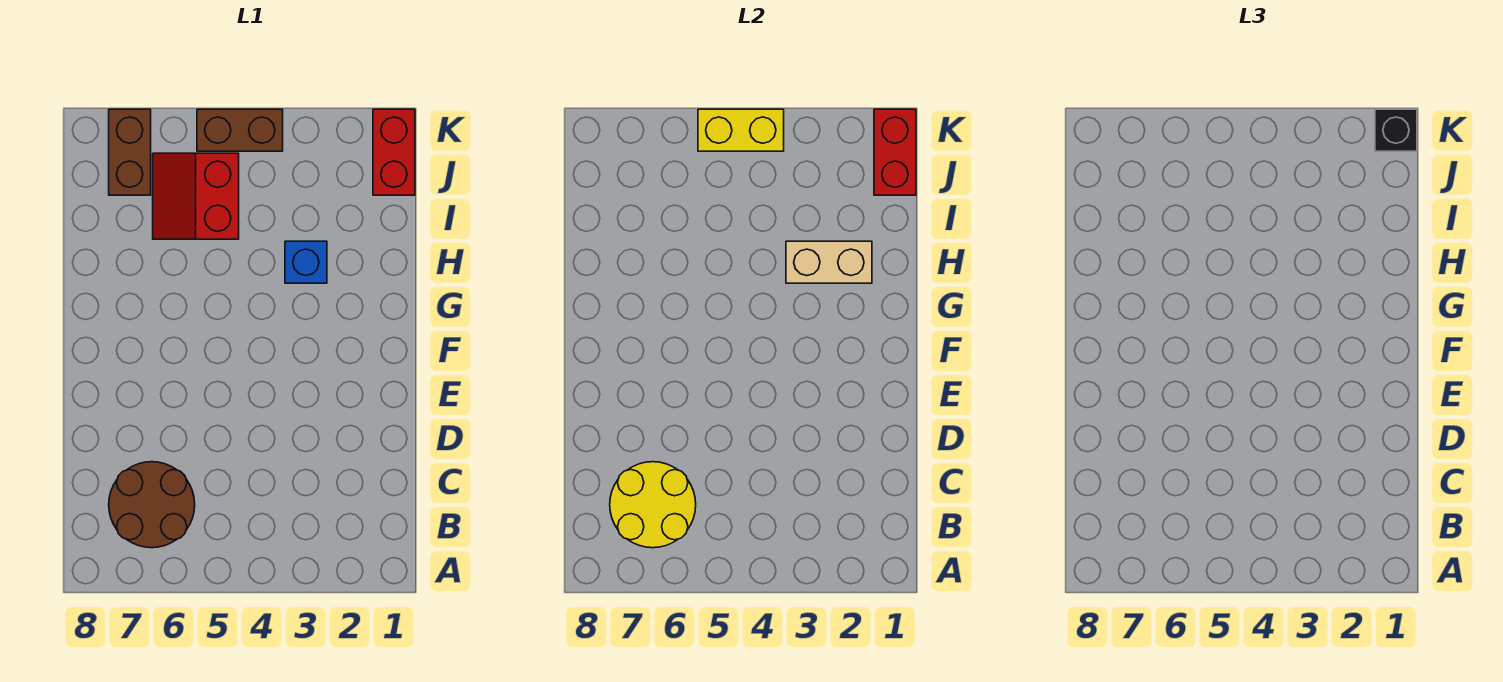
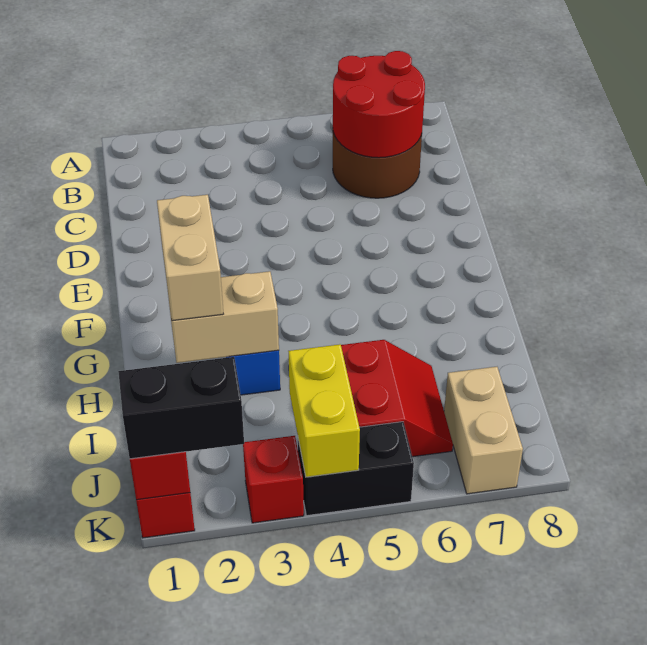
yellow 2x2 round brick [610,462,696,548] -> red 2x2 round brick [333,51,425,158]
none -> tan 1x2 brick [157,195,223,321]
brown 1x2 brick [109,109,151,195] -> tan 1x2 brick [444,367,523,494]
black 1x1 brick [1375,109,1417,151] -> black 1x2 brick [118,357,244,459]
none -> red 1x1 brick [243,436,304,523]
brown 1x2 brick [197,109,283,151] -> black 1x2 brick [298,422,414,516]
yellow 1x2 brick [698,109,784,151] -> yellow 1x2 brick turned to [289,344,360,477]

